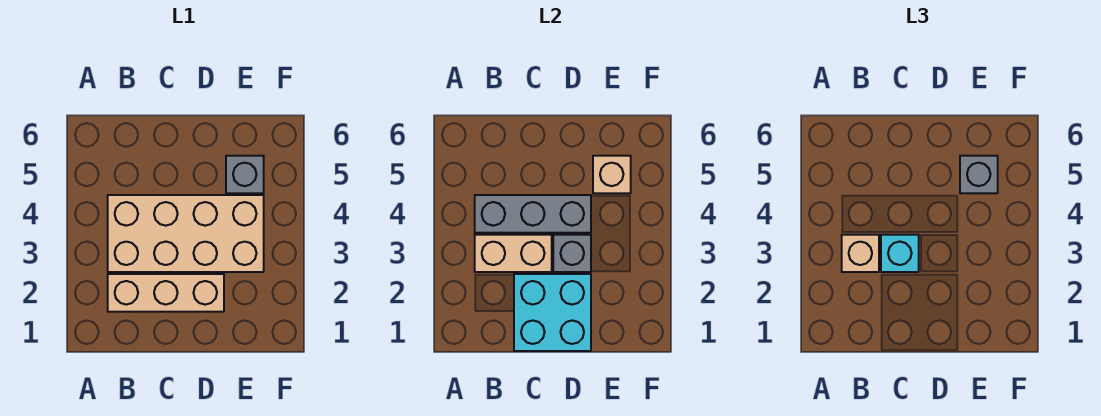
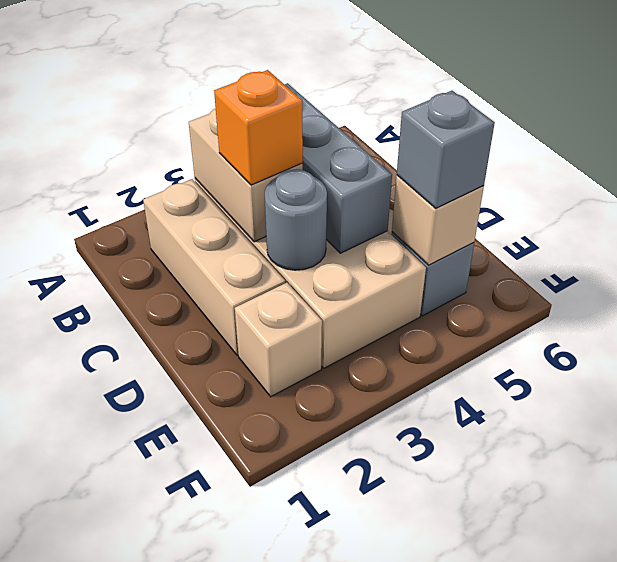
tan 1x1 brick [842,235,879,272] -> tan 1x1 brick moved to [235,283,322,397]
cyan 2x2 brick [514,274,591,351] -> none
cyan 1x1 brick [881,235,919,272] -> orange 1x1 brick [214,70,303,185]
grey 1x1 brick [553,235,591,272] -> grey 1x1 round brick [265,170,327,270]

